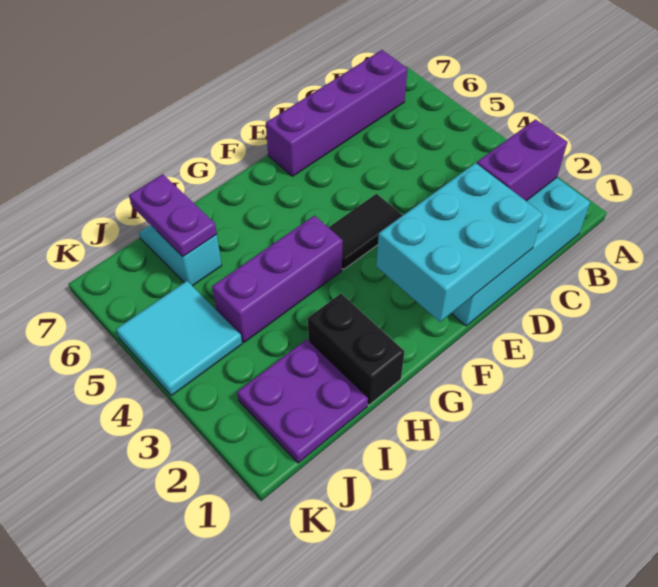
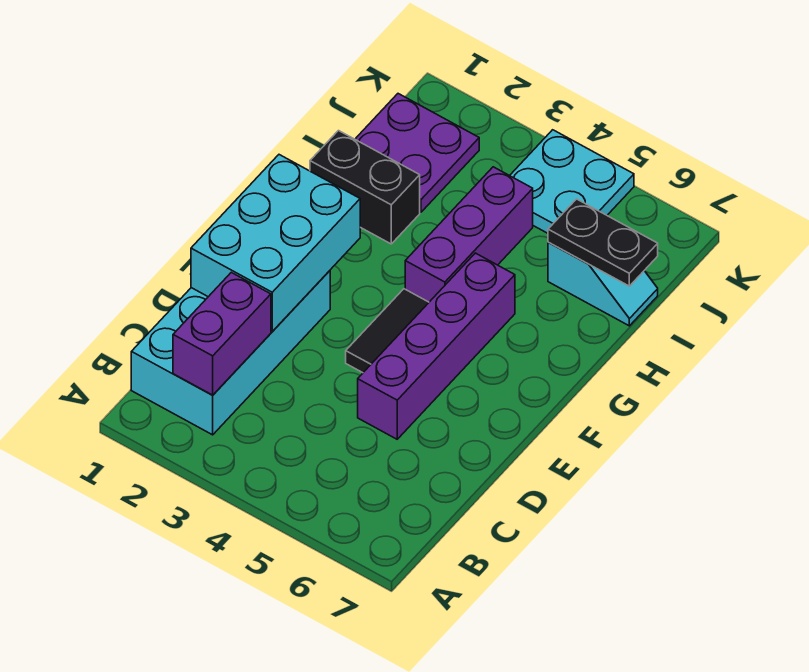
purple 1x4 brick [266,50,408,176] -> purple 1x4 brick moved to [358,253,515,439]
purple 1x2 plate [129,174,217,256] -> black 1x2 plate [548,199,658,286]
cyan 2x2 tile [116,281,242,396] -> cyan 2x2 plate [510,130,634,233]

